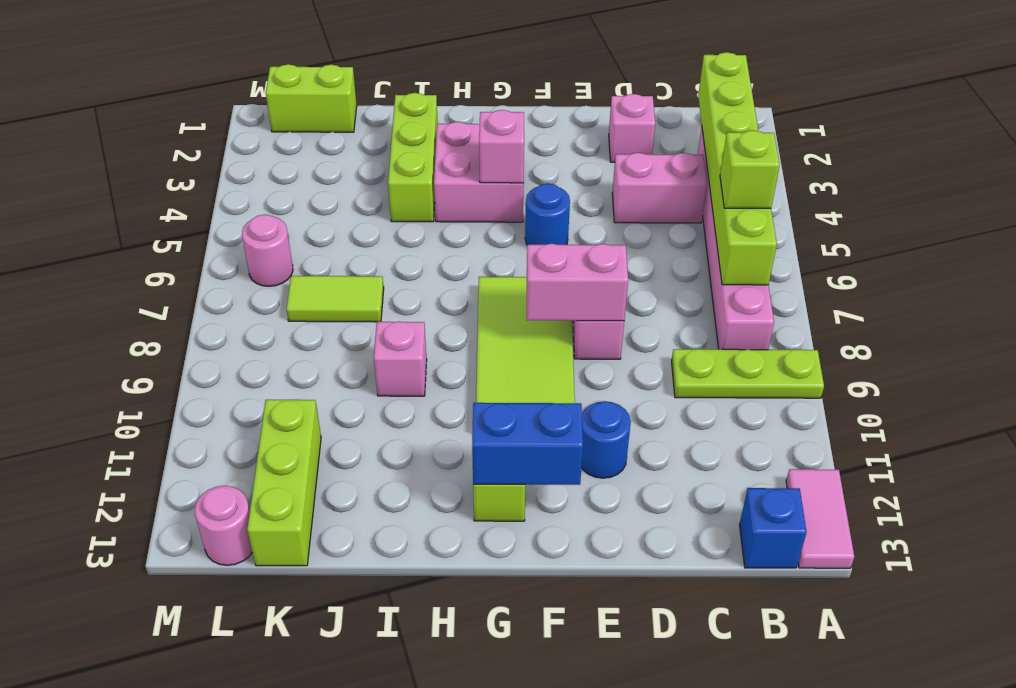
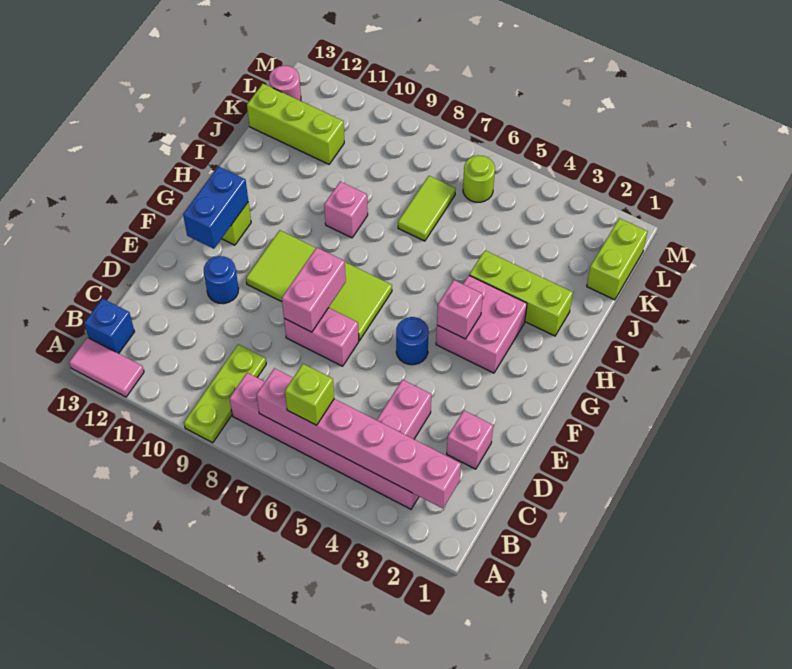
lime 1x6 brick [698,52,777,285] -> pink 1x6 brick [257,368,461,509]
pink 1x1 round brick [242,214,293,286] -> lime 1x1 round brick [463,155,495,202]

